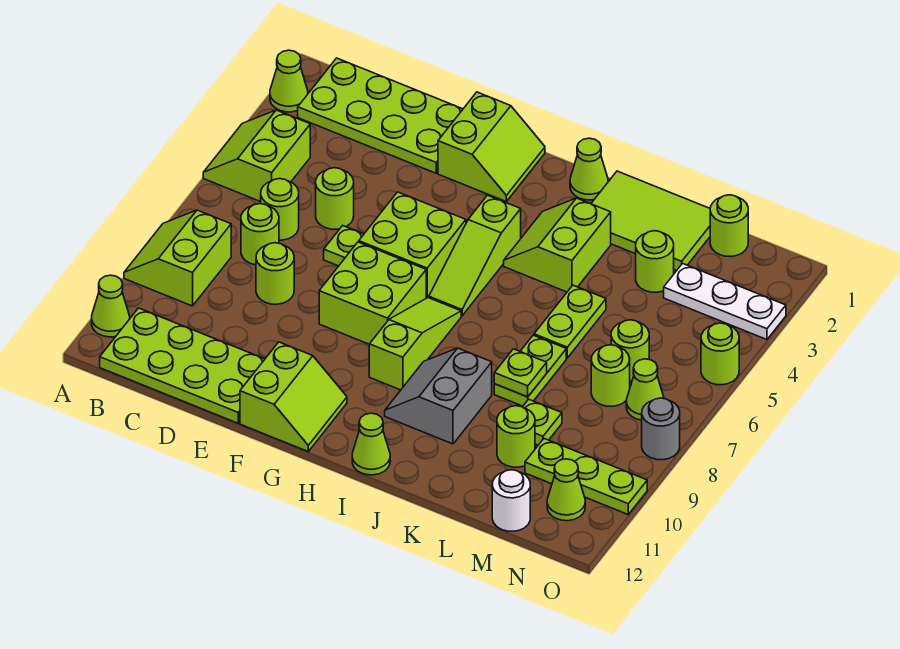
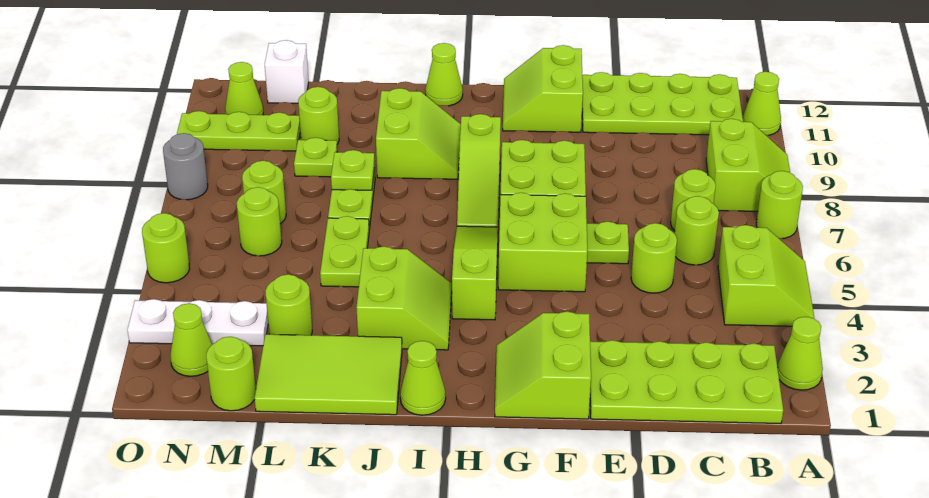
lime 1x1 round brick [256,243,294,304] -> lime 1x1 round brick moved to [756,171,803,239]
grey 2x2 slope [385,348,492,444] -> lime 2x2 slope [376,88,461,179]
white 1x1 round brick [492,470,530,531] -> white 1x1 brick [265,40,309,103]
lime 1x1 cone [626,359,664,420] -> lime 1x1 cone moved to [171,303,212,376]

